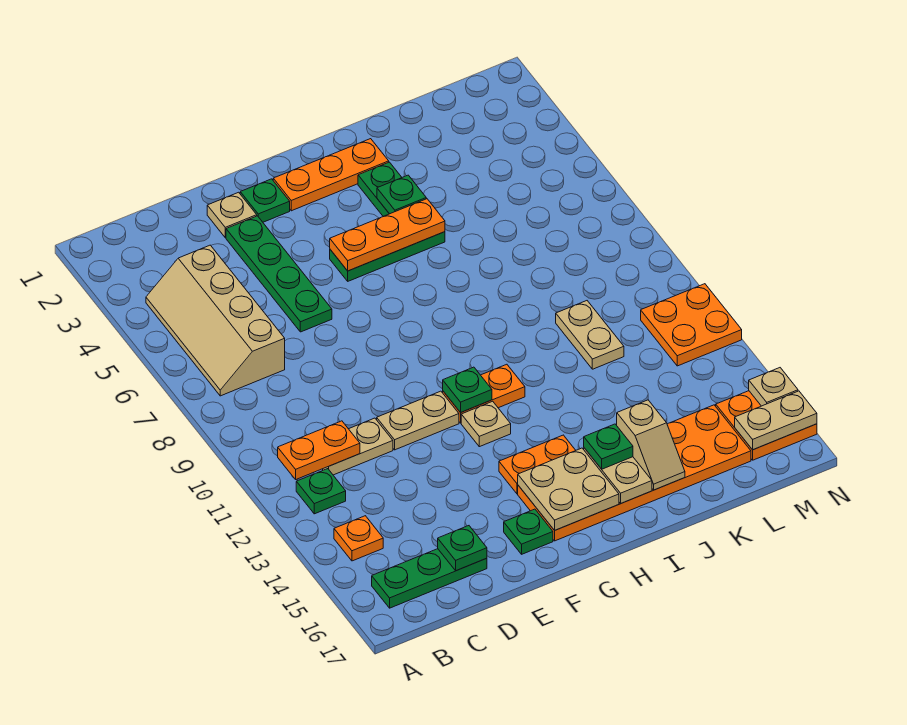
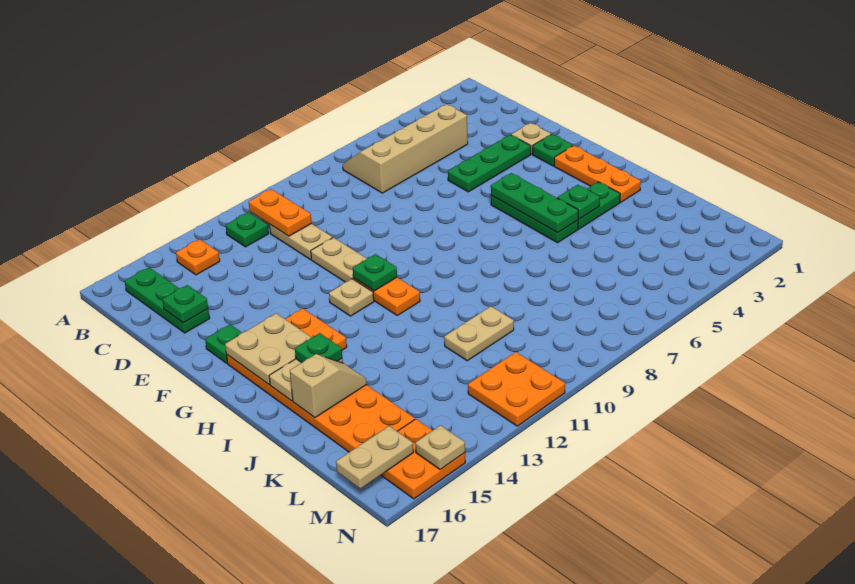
green 1x4 plate [226,216,332,332] -> green 1x3 plate [448,135,531,192]
orange 1x3 plate [330,199,445,271] -> green 1x3 plate [491,173,578,233]
tan 1x2 slope [617,400,685,490] -> tan 1x2 slope turned to [290,354,367,418]
tan 1x2 plate [735,391,817,450] -> tan 1x2 plate turned to [336,426,413,489]

